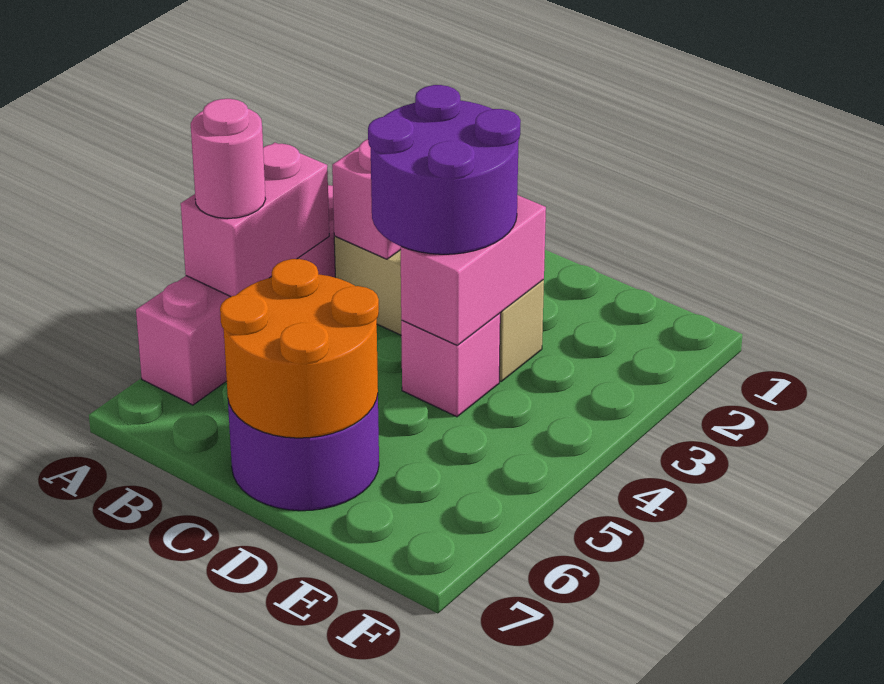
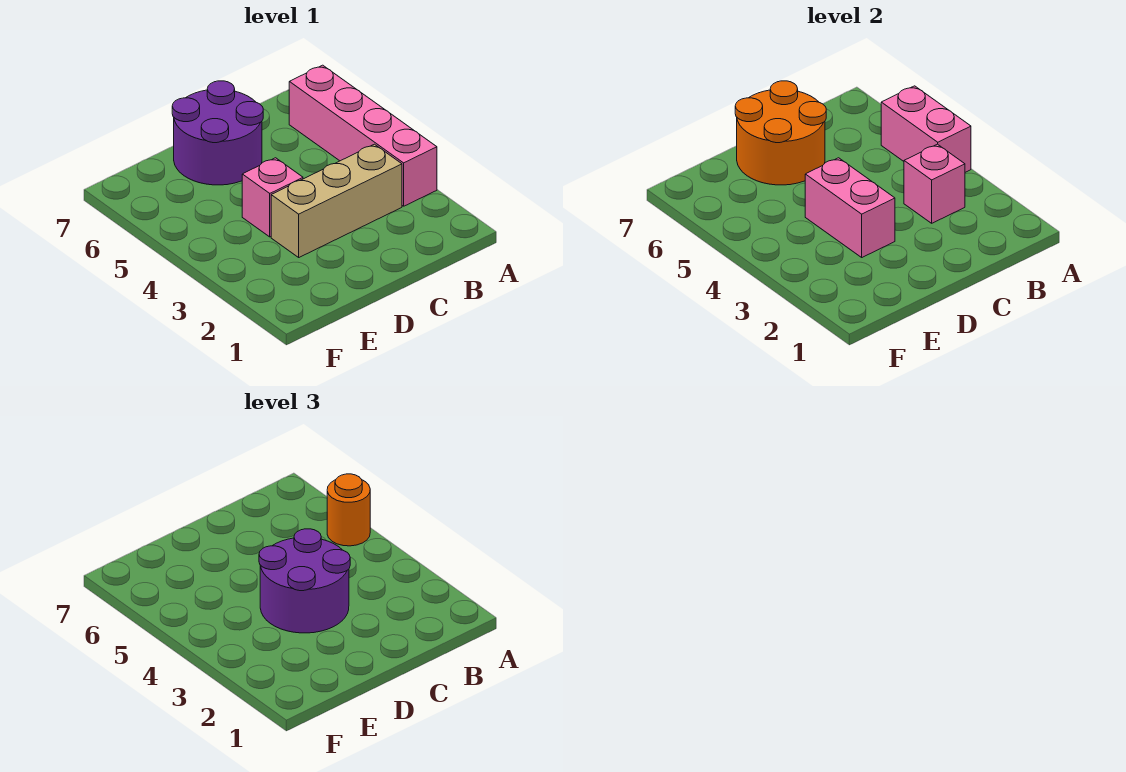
pink 1x1 round brick [191,99,266,219] -> orange 1x1 round brick [327,474,370,546]

